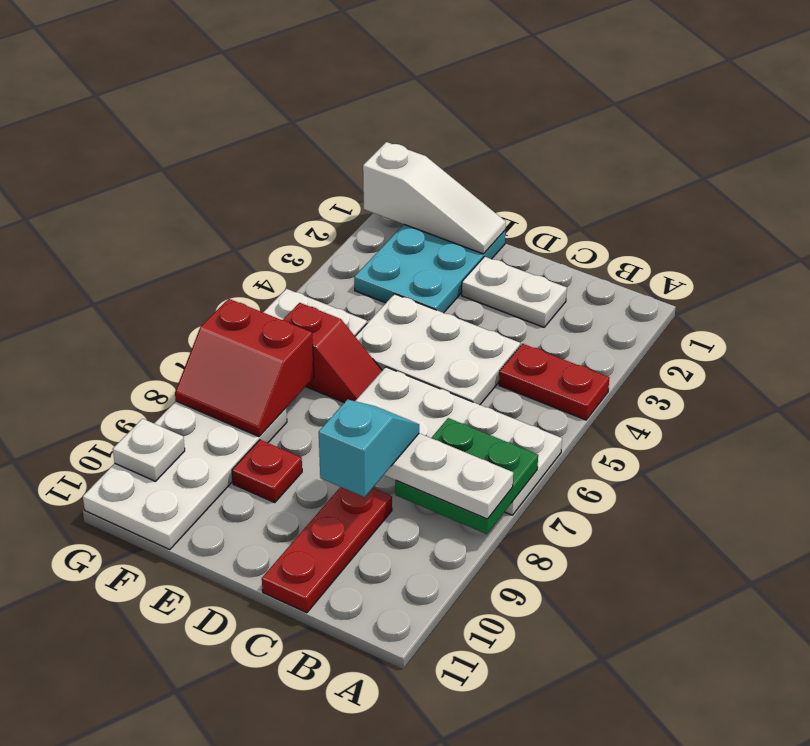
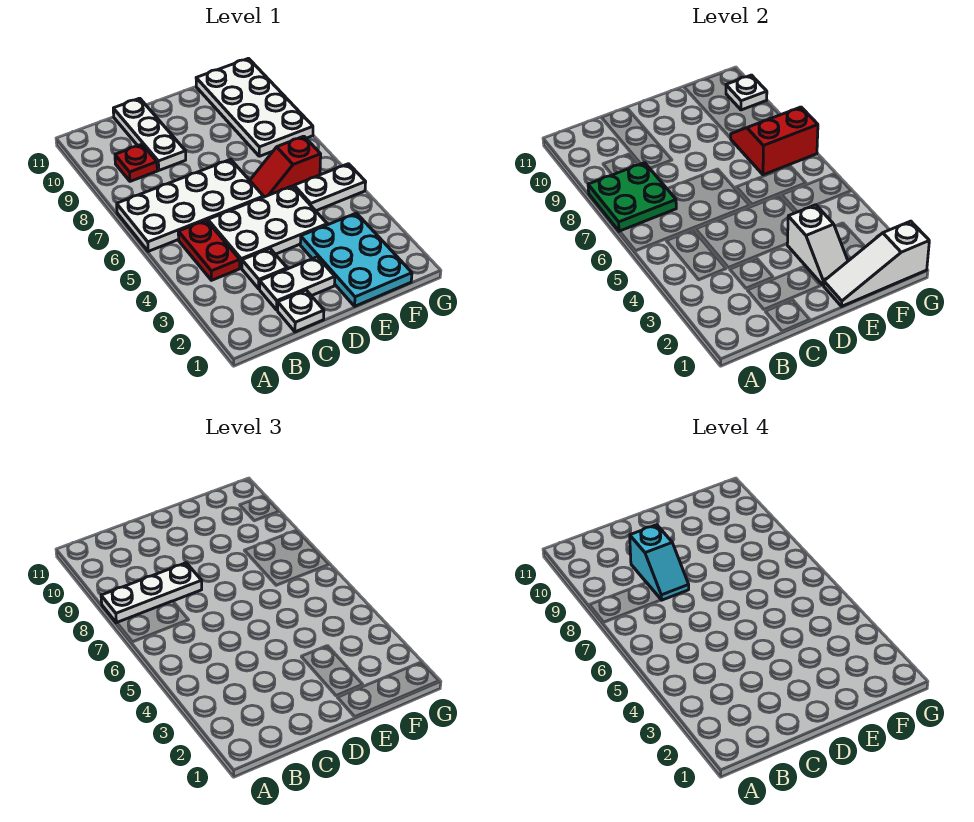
red 1x2 plate [499,344,609,420] -> red 1x2 plate turned to [178,220,240,280]
none -> white 1x1 plate [278,290,324,332]
none -> white 1x1 plate [242,249,287,289]
red 1x3 plate [262,487,392,613] -> white 1x3 plate [113,98,186,170]
none -> white 1x2 slope [787,205,848,285]
red 1x1 plate [232,440,302,503] -> red 1x1 plate moved to [115,144,157,181]

